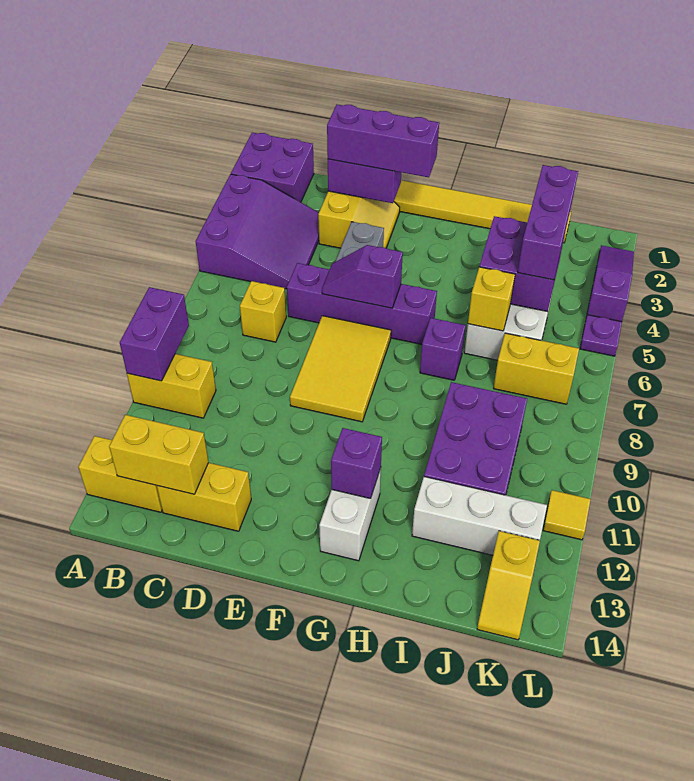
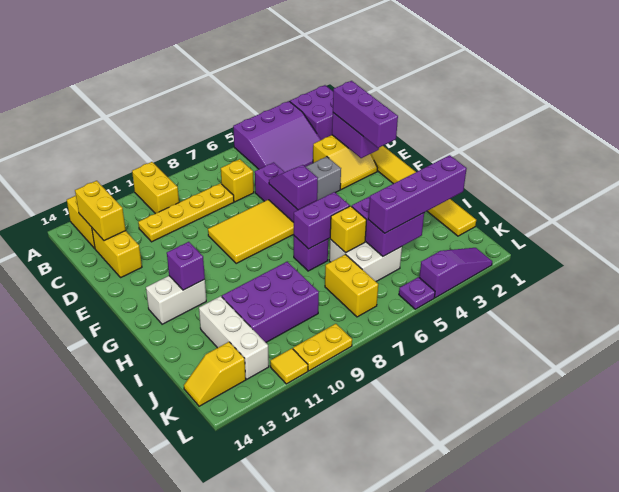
purple 1x2 brick [120,287,189,381] -> purple 1x2 brick moved to [294,192,350,249]
none -> yellow 1x4 plate [138,183,234,242]
purple 1x3 brick [518,165,578,280] -> purple 1x4 brick [368,155,467,233]
none -> yellow 1x2 plate [293,324,352,371]

